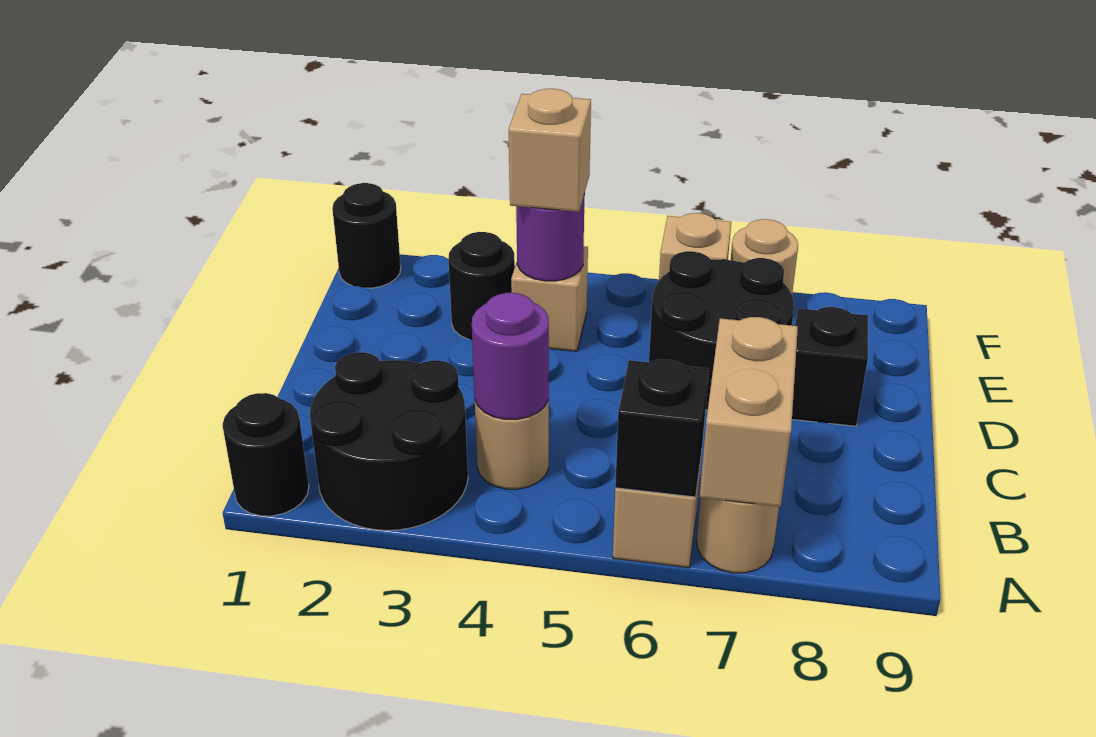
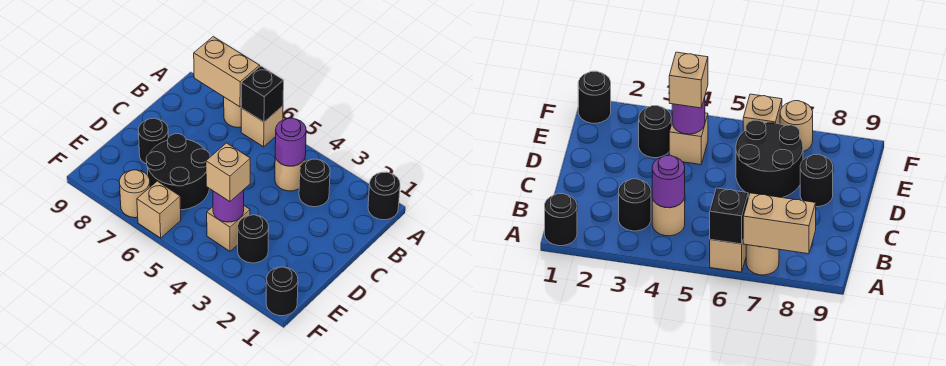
black 2x2 round brick [310,352,468,530] -> black 1x1 round brick [299,159,330,207]
tan 1x2 brick [700,317,798,507] -> tan 1x2 brick turned to [194,37,260,107]
black 1x1 brick [792,307,868,426] -> black 1x1 round brick [138,118,168,164]

